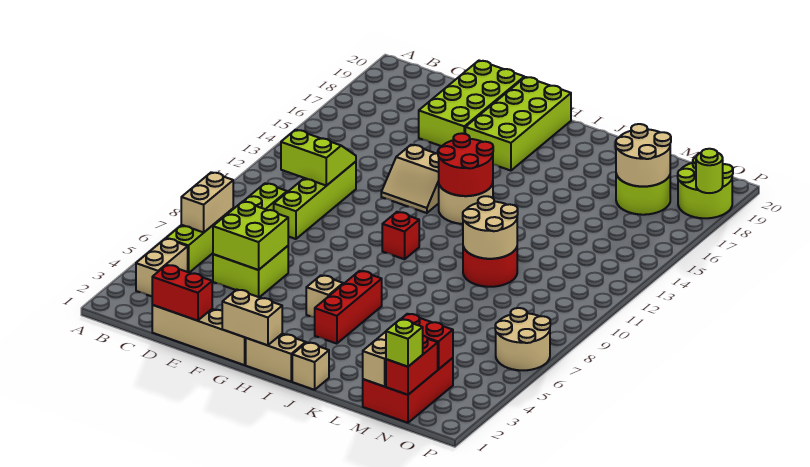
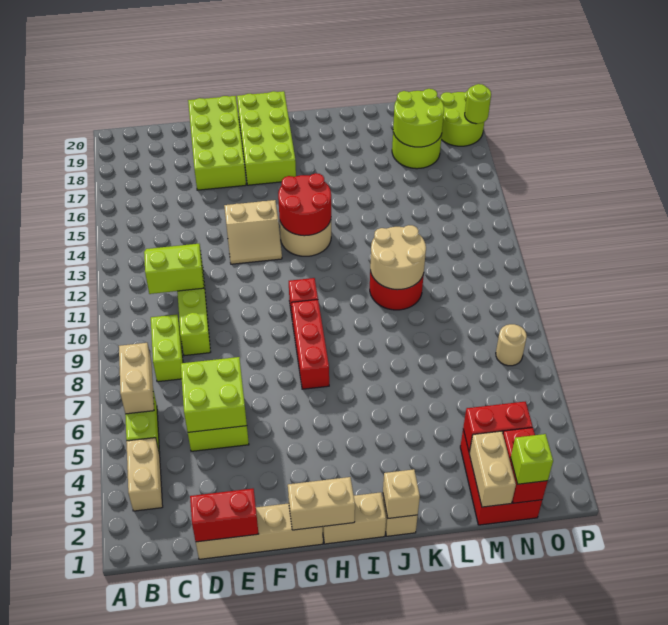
tan 1x1 brick [306,275,343,317] -> tan 1x1 brick moved to [383,469,420,518]
red 1x3 brick [315,271,382,344] -> red 1x3 brick moved to [292,300,329,389]
tan 2x2 round brick [616,124,671,186] -> lime 2x2 round brick [393,89,444,147]
tan 2x2 round brick [495,308,550,370] -> tan 1x1 round brick [496,324,527,366]

